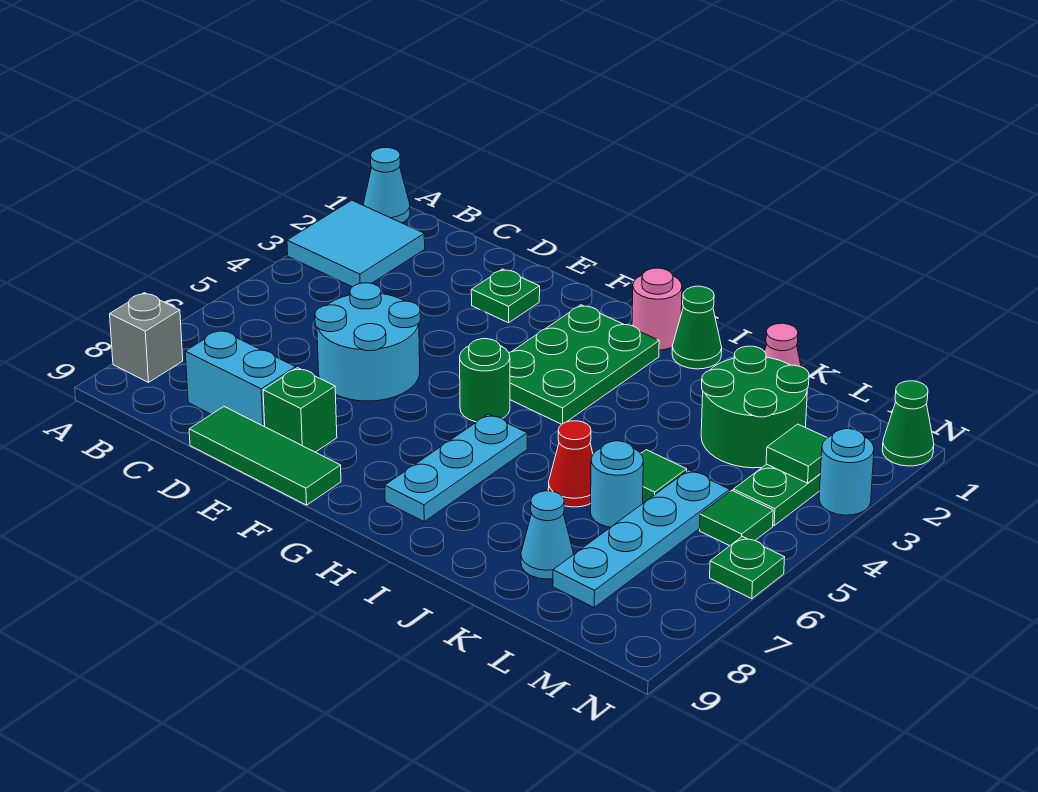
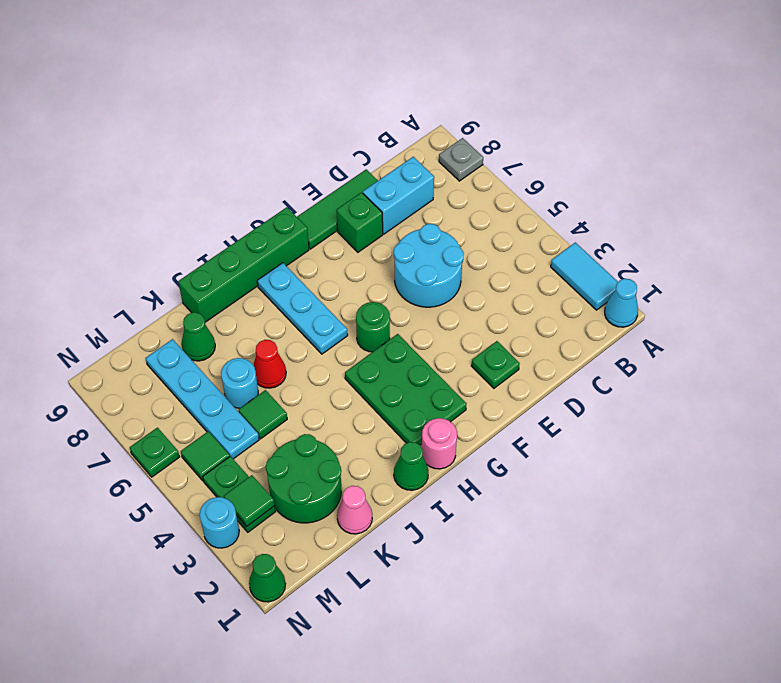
cyan 2x2 tile [287,200,425,287] -> cyan 1x2 tile [551,242,618,310]
grey 1x1 brick [110,293,183,382] -> grey 1x1 plate [439,138,483,181]
none -> green 1x4 brick [178,207,309,322]
cyan 1x1 cone [521,491,574,579] -> green 1x1 cone [181,312,215,361]

